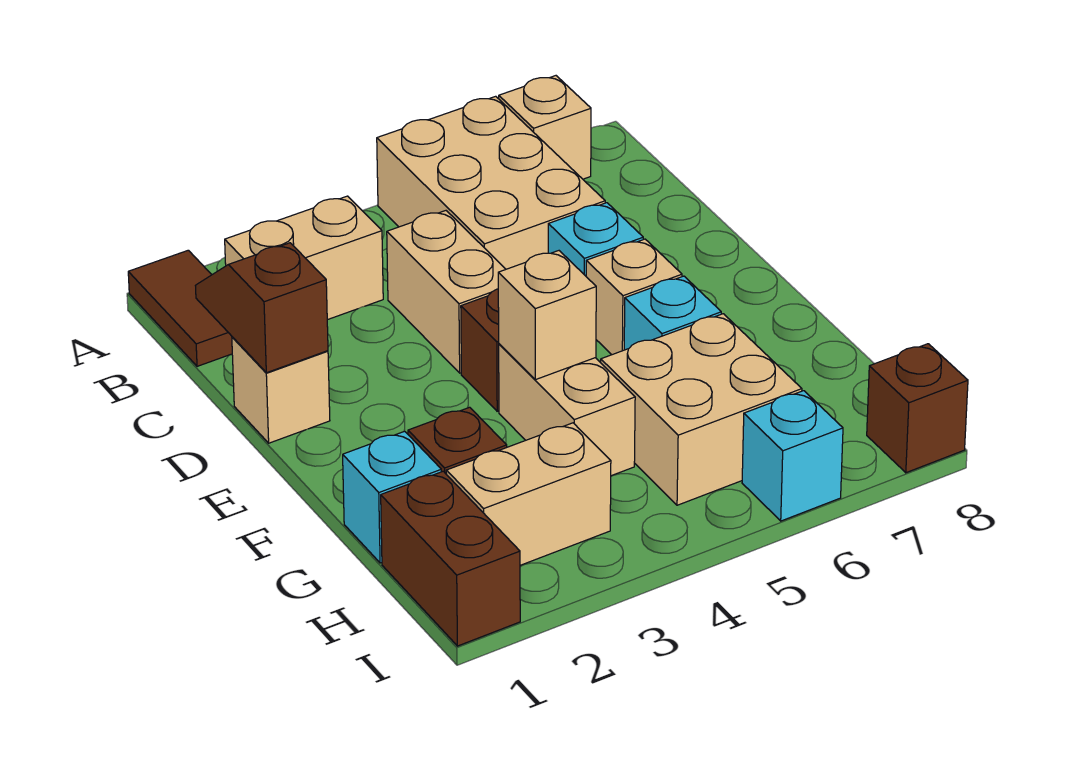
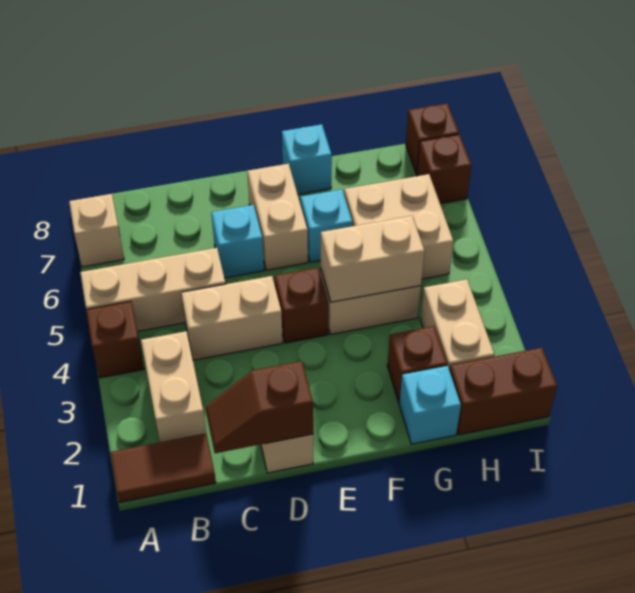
none -> brown 1x1 brick [86,302,144,378]
tan 2x3 brick [377,96,605,269] -> tan 1x3 brick [80,248,225,331]
tan 1x1 brick [586,239,682,355] -> tan 1x2 brick [247,164,308,270]
tan 1x1 brick [498,251,596,380] -> tan 1x2 brick [321,216,425,302]
cyan 1x1 brick [742,391,843,521] -> cyan 1x1 brick moved to [282,124,332,194]
none -> brown 1x1 brick [417,134,472,204]

